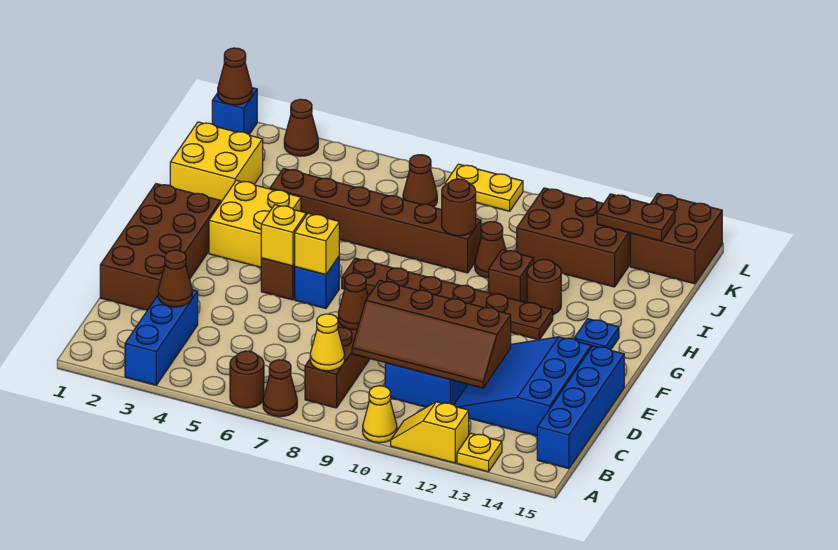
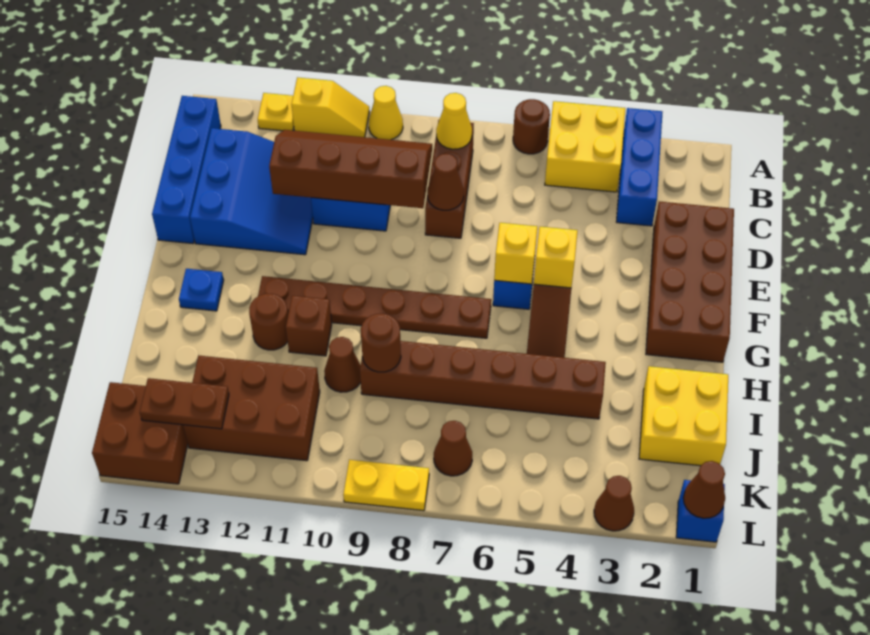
brown 1x1 cone [263,360,297,417] -> none
brown 1x1 cone [158,250,192,307] -> none
yellow 2x2 brick [209,180,301,267] -> yellow 2x2 brick moved to [545,101,625,192]

